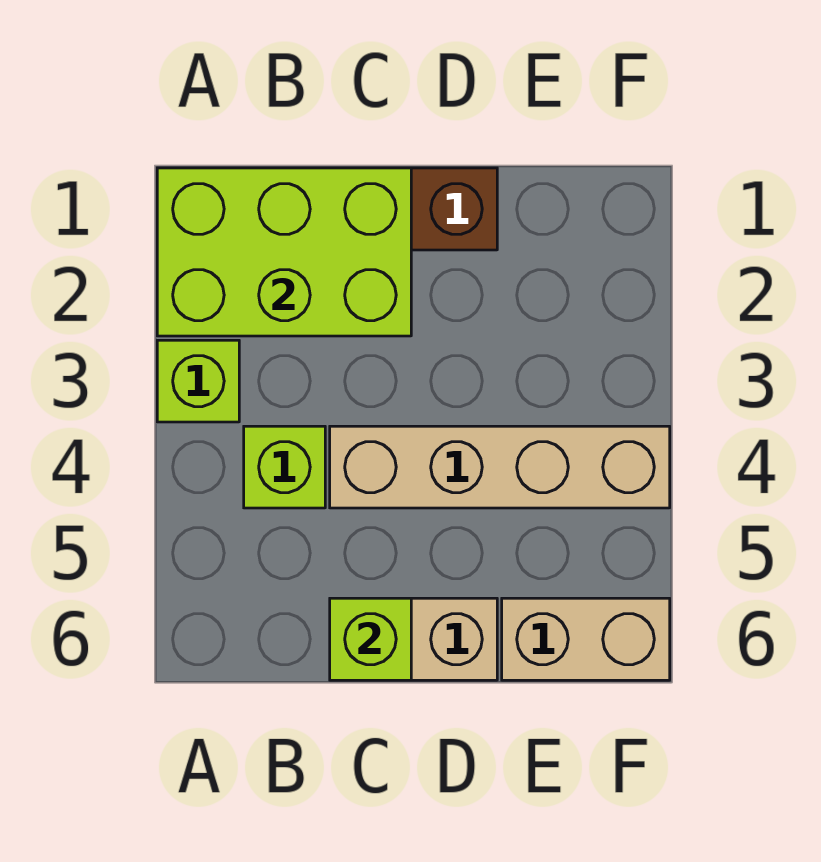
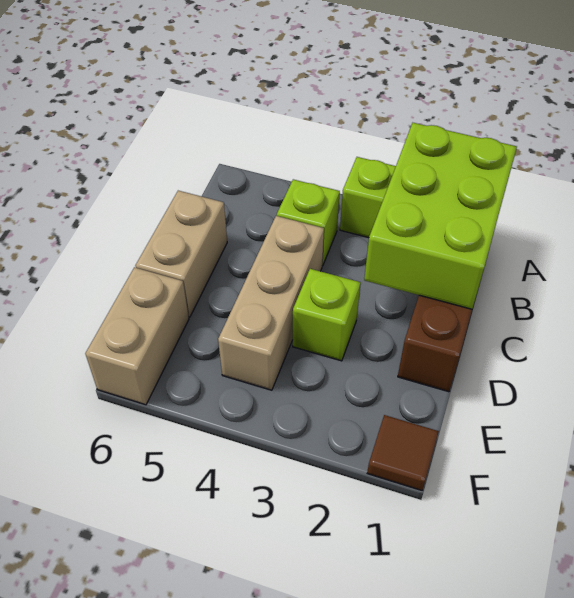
tan 1x4 brick [330,426,670,508] -> tan 1x3 brick [218,216,324,390]
lime 1x1 brick [330,598,411,680] -> lime 1x1 brick moved to [293,269,361,361]
none -> brown 1x1 tile [367,415,439,490]

